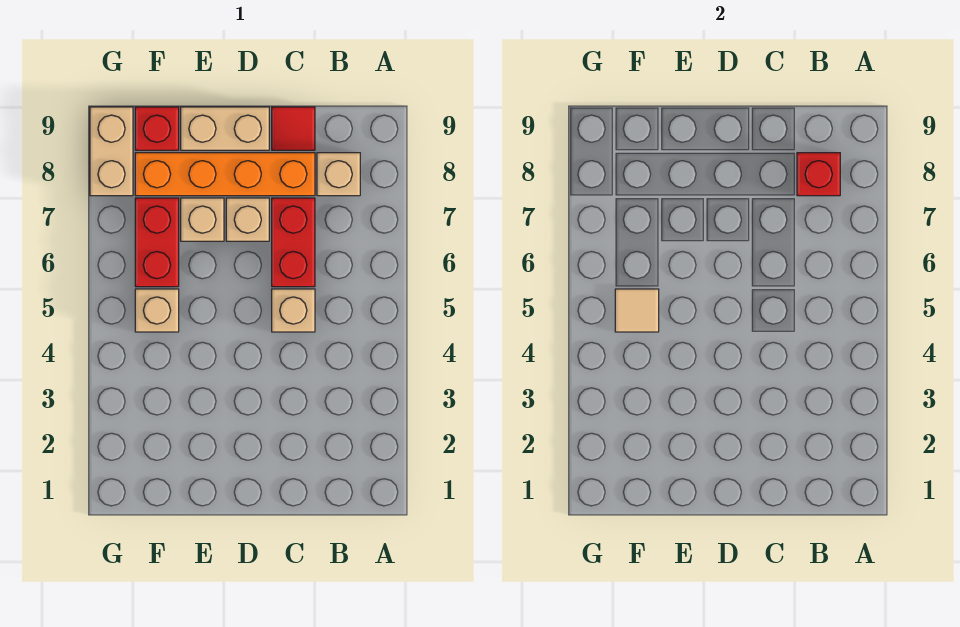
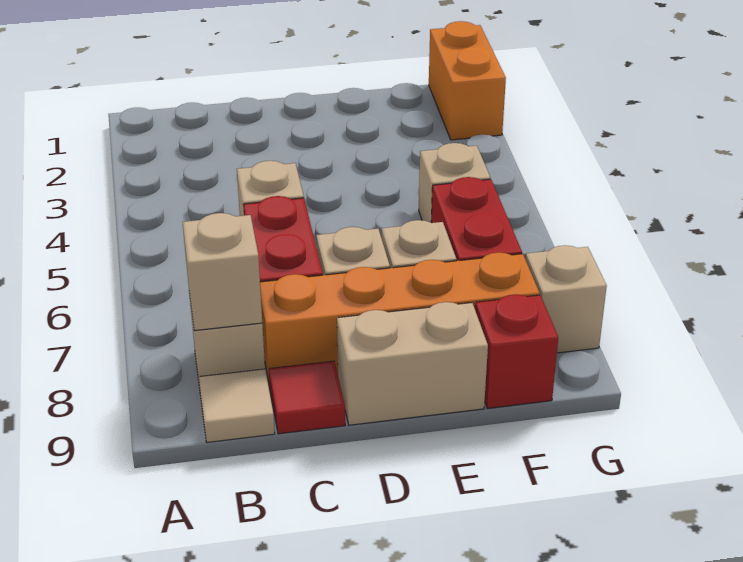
red 1x1 brick [797,153,840,196] -> tan 1x1 brick [183,213,262,331]
tan 1x1 tile [615,289,659,332] -> tan 1x1 tile moved to [199,369,275,442]
none -> orange 1x2 brick [429,21,506,140]
tan 1x2 brick [90,107,133,196] -> tan 1x1 brick [526,245,607,353]

